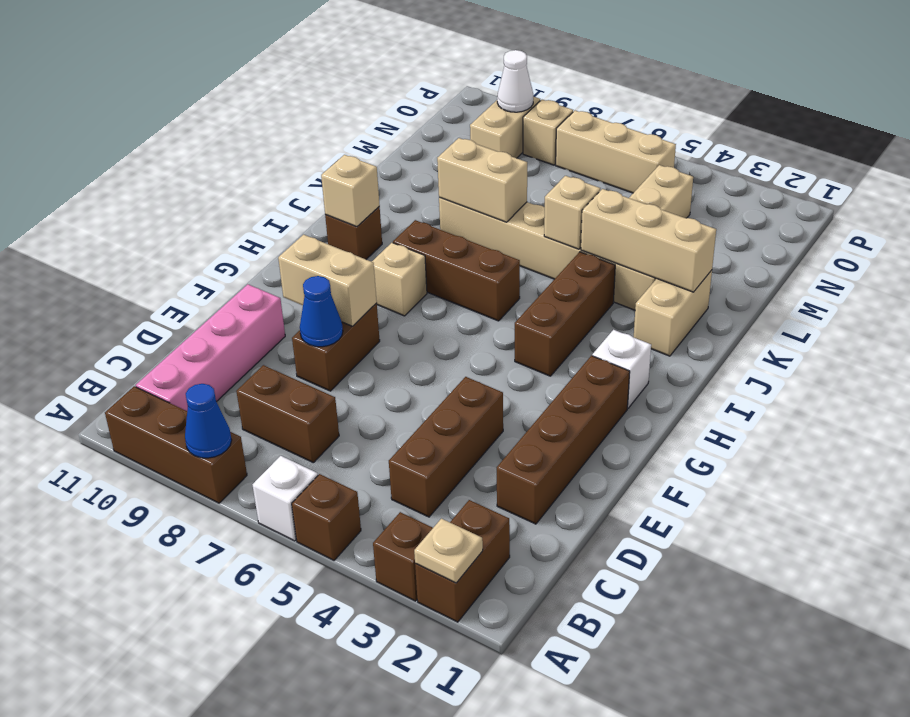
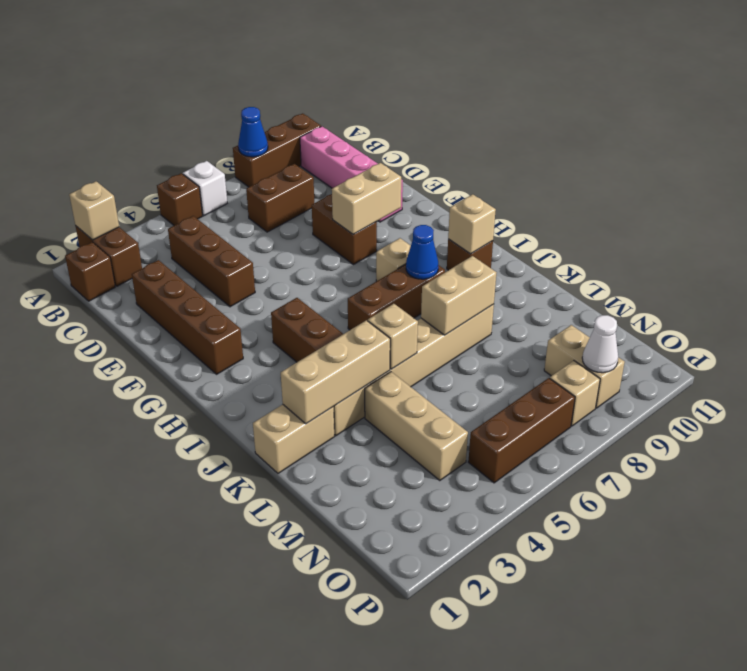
tan 1x1 plate [414,519,483,583] -> tan 1x1 brick [69,181,119,240]
brown 1x1 brick [373,512,433,601] -> brown 1x1 brick moved to [65,242,115,301]
blue 1x1 cone [300,276,343,347] -> blue 1x1 cone moved to [406,225,438,279]
white 1x1 brick [592,330,651,408] -> none
tan 1x2 brick [634,270,712,356] -> tan 1x2 brick turned to [253,405,335,473]
tan 1x3 brick [556,111,676,193] -> brown 1x3 brick [468,378,575,483]

